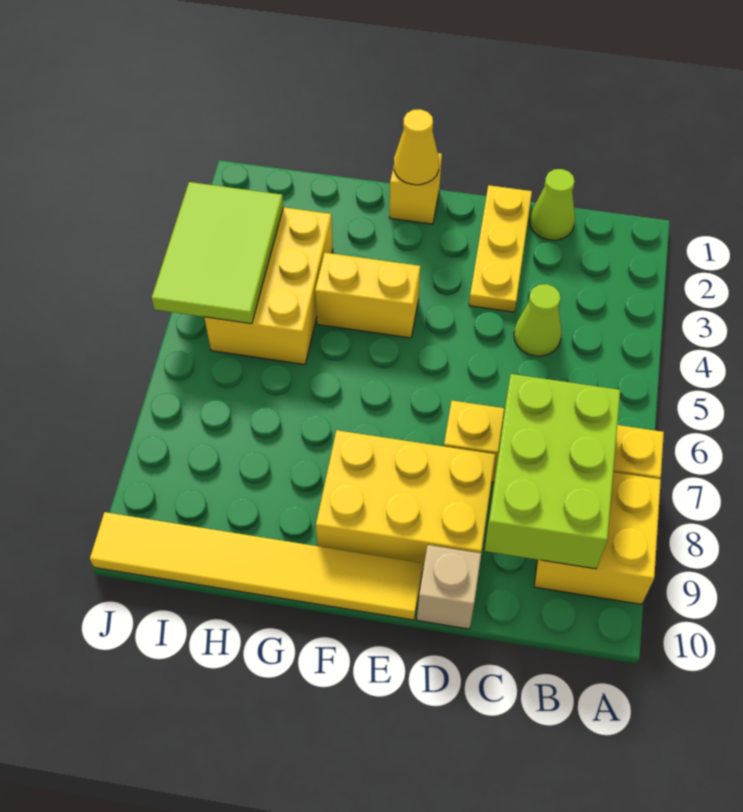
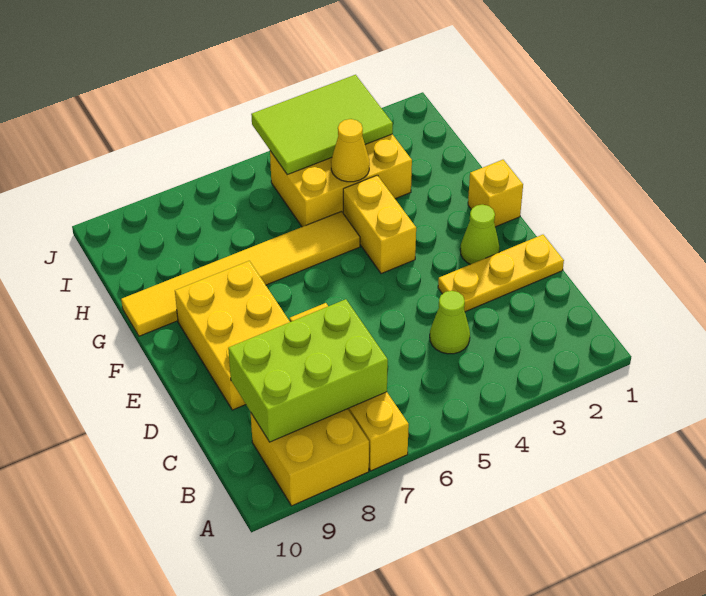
lime 1x1 cone [530,169,575,240] -> lime 1x1 cone moved to [460,205,499,264]
tan 1x1 brick [417,545,481,629] -> none
yellow 1x6 tile [90,512,423,620] -> yellow 1x6 tile turned to [121,211,360,336]
yellow 1x1 cone [394,109,439,185] -> yellow 1x1 cone moved to [331,119,370,182]

